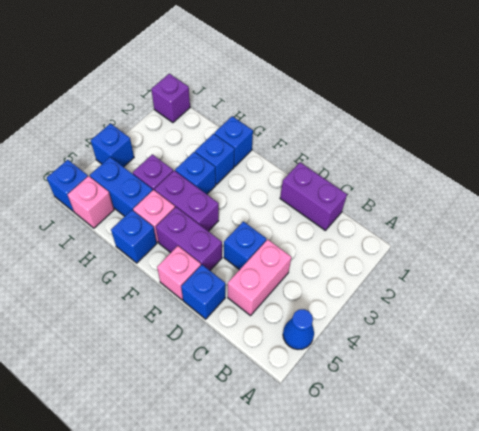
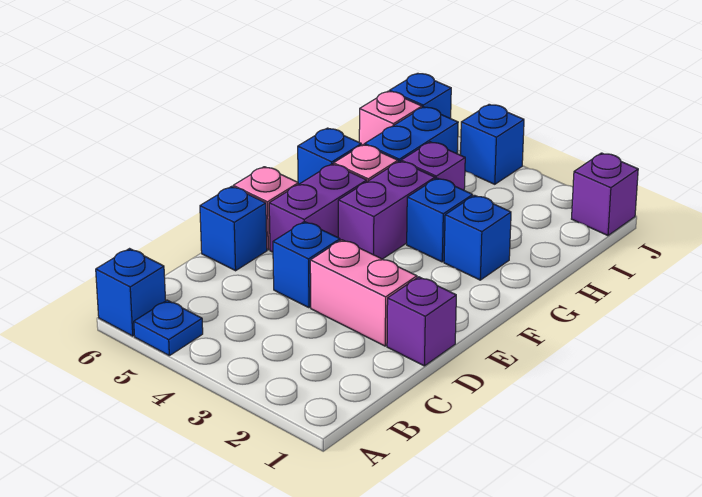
blue 1x1 cone [283,309,314,349] -> blue 1x1 plate [134,300,203,356]
purple 1x2 brick [280,162,347,230] -> purple 1x1 brick [387,277,456,366]
pink 1x2 brick [228,240,292,316] -> pink 1x2 brick moved to [310,240,417,346]
blue 1x1 brick [214,116,253,166] -> blue 1x1 brick moved to [96,249,166,336]

